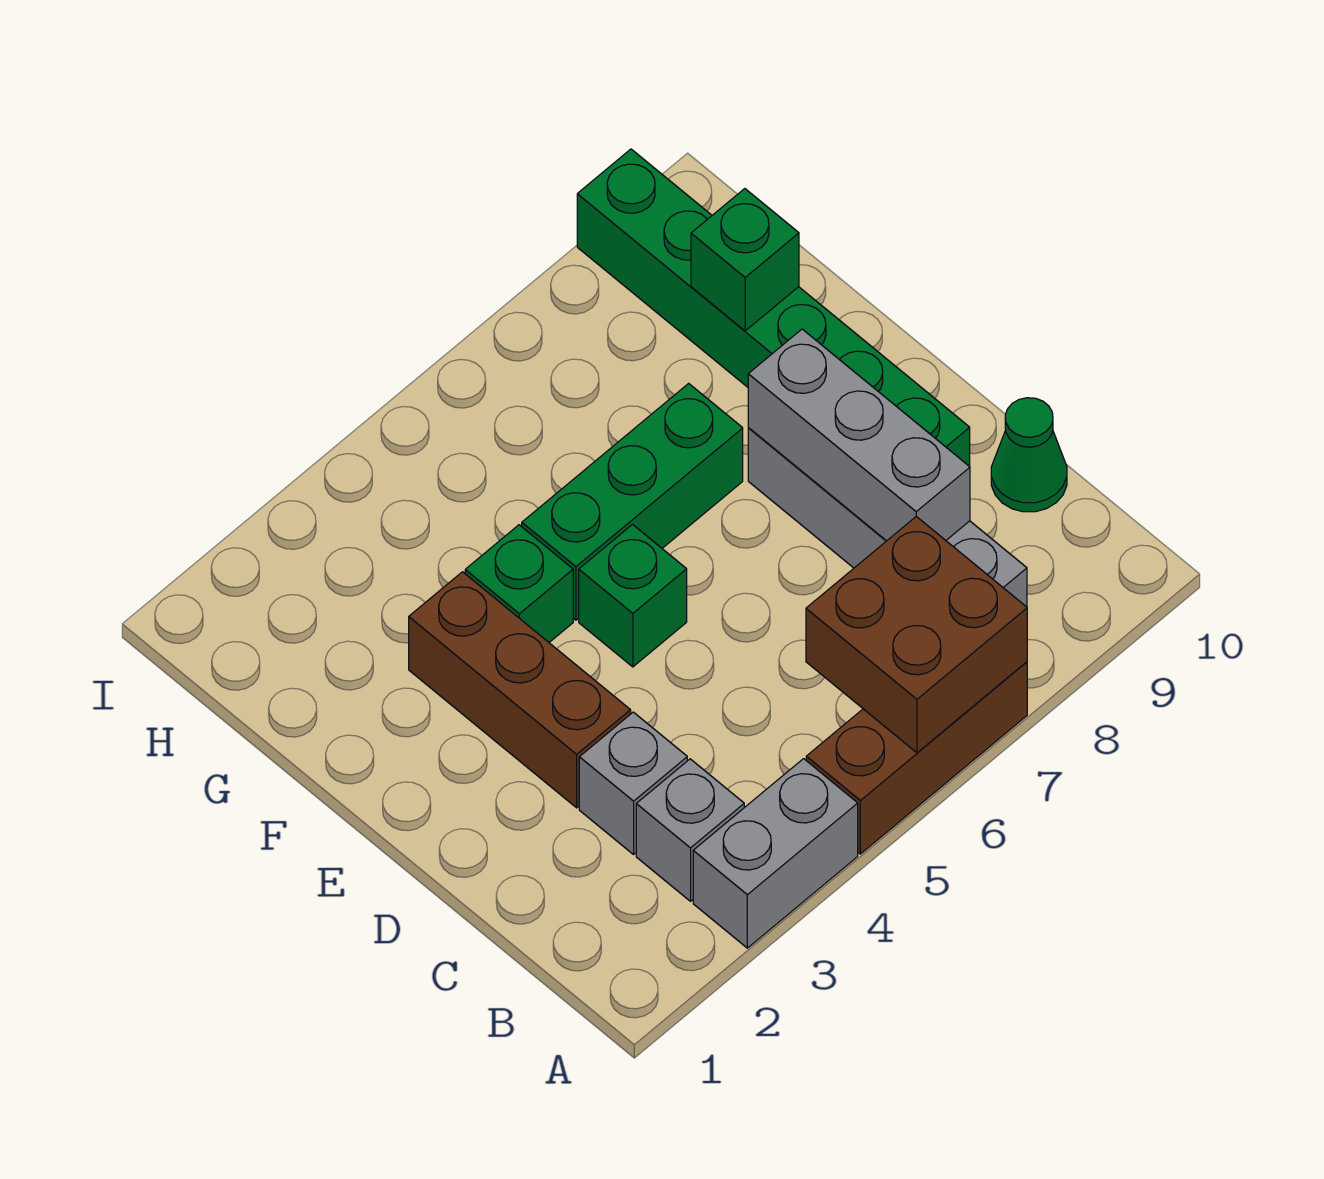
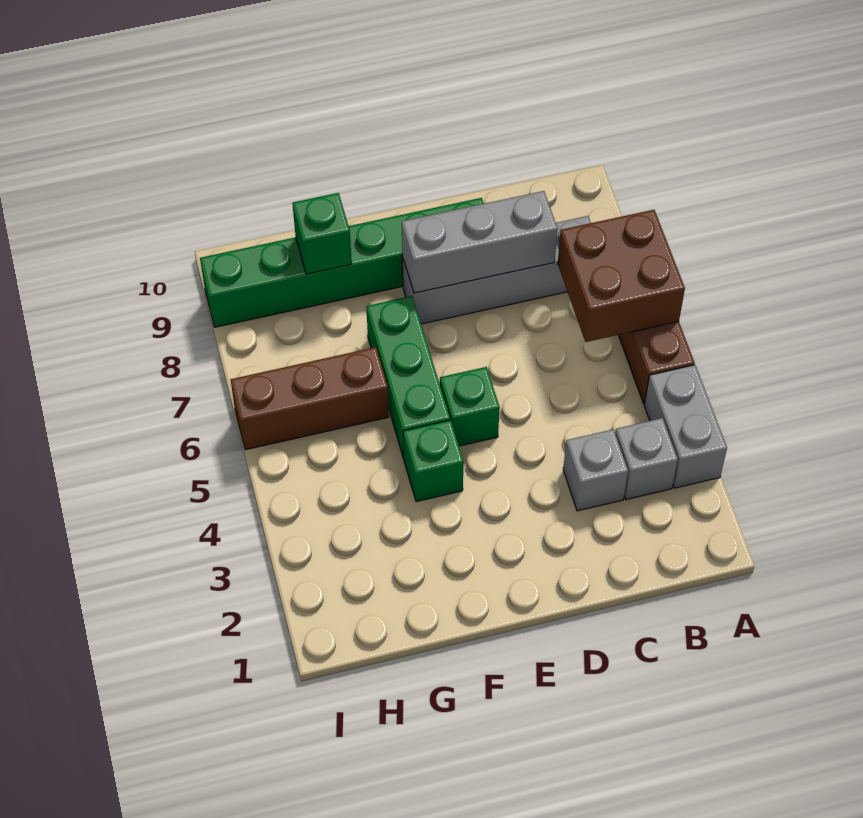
green 1x1 cone [991,398,1067,512] -> none
brown 1x3 brick [409,572,631,808] -> brown 1x3 brick moved to [230,347,389,450]

